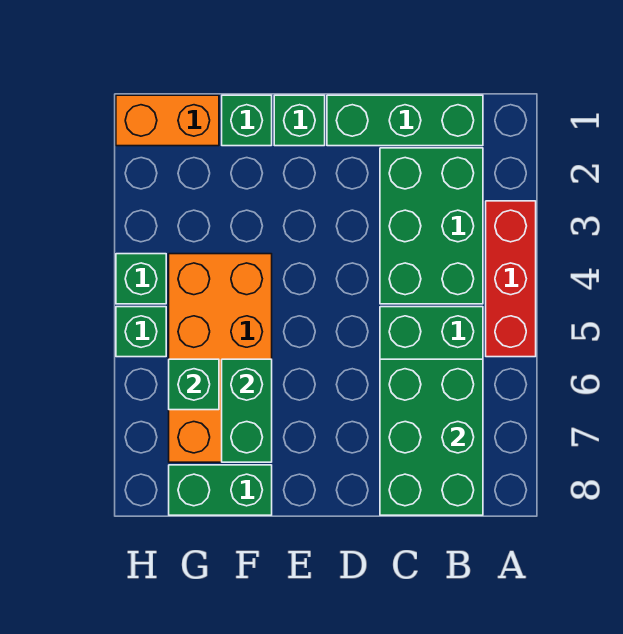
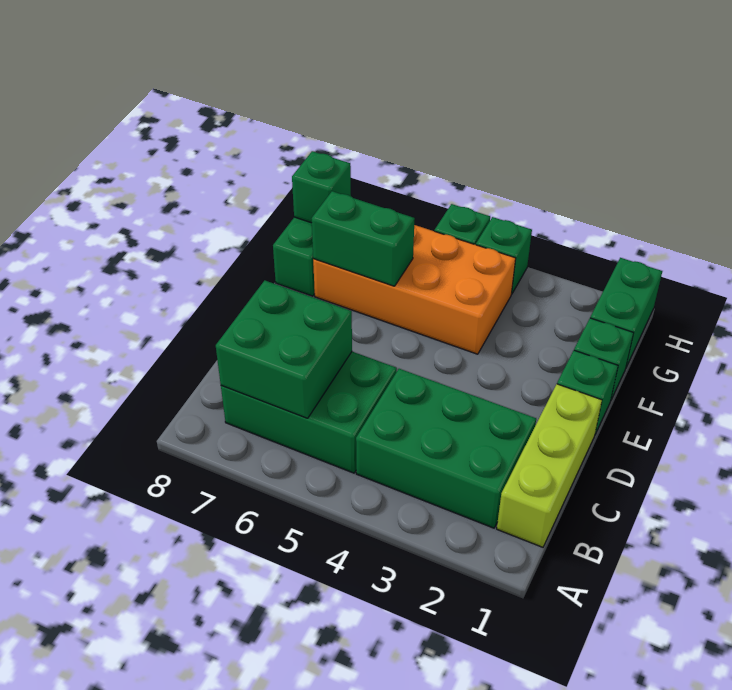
red 1x3 brick [486,201,536,357] -> none
green 1x3 brick [327,95,483,146] -> lime 1x3 brick [497,384,602,547]
green 2x3 brick [380,359,483,515] -> green 2x2 brick [216,280,352,418]
orange 1x2 brick [116,95,219,146] -> green 1x2 brick [590,258,662,367]
green 1x1 brick [169,359,219,410] -> green 1x1 brick moved to [292,151,351,223]

